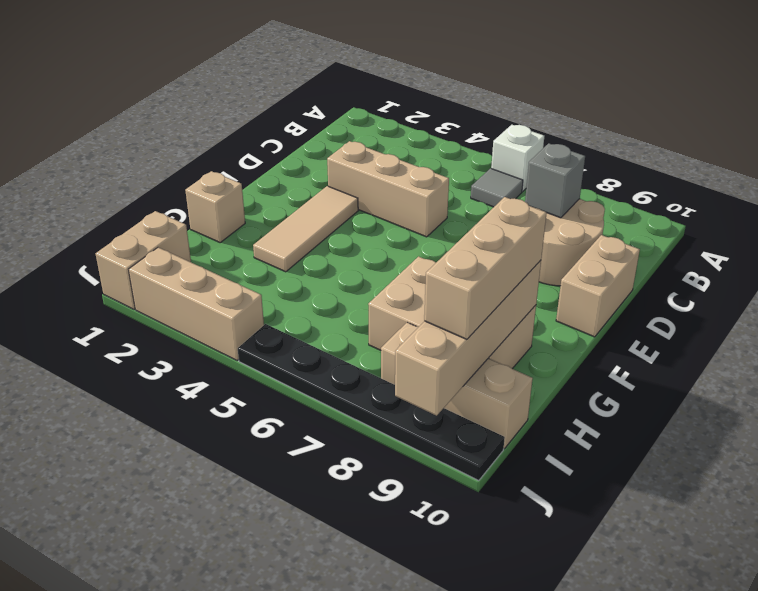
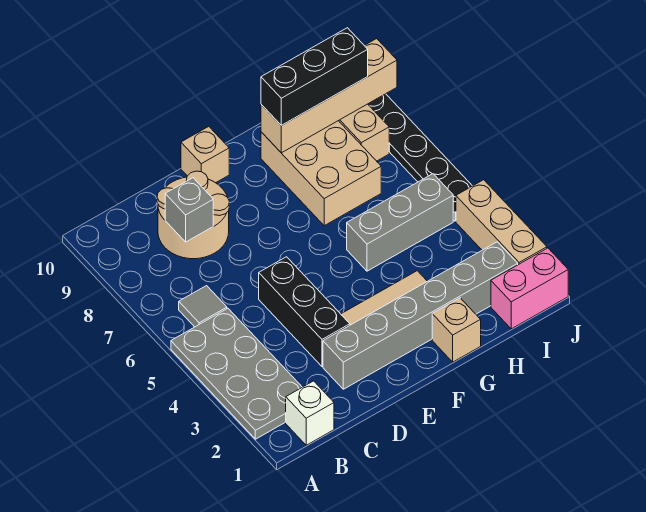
none -> grey 2x4 plate [171,309,302,439]
white 1x1 brick [491,125,544,192] -> white 1x1 brick moved to [286,381,334,445]
none -> grey 1x6 brick [323,242,518,389]
tan 1x3 brick [327,141,449,237] -> black 1x3 brick [259,257,350,366]
tan 1x2 brick [556,235,640,337] -> tan 1x1 brick [181,126,229,183]
none -> grey 1x3 brick [347,174,453,271]
tan 1x3 brick [424,197,547,339] -> black 1x3 brick [261,28,368,125]
tan 1x2 brick [96,211,191,309] -> pink 1x2 brick [491,248,568,329]

